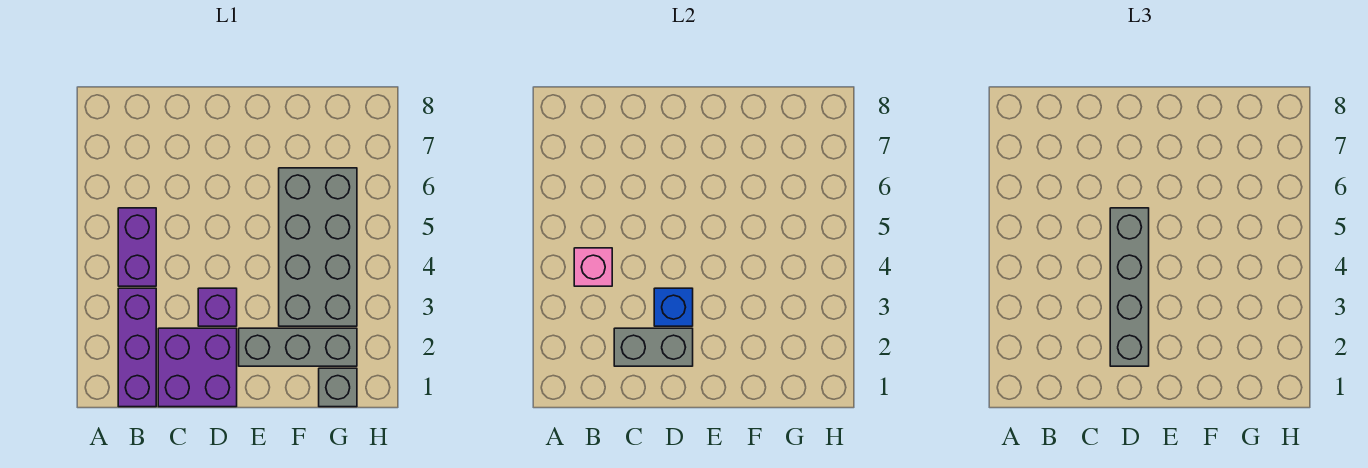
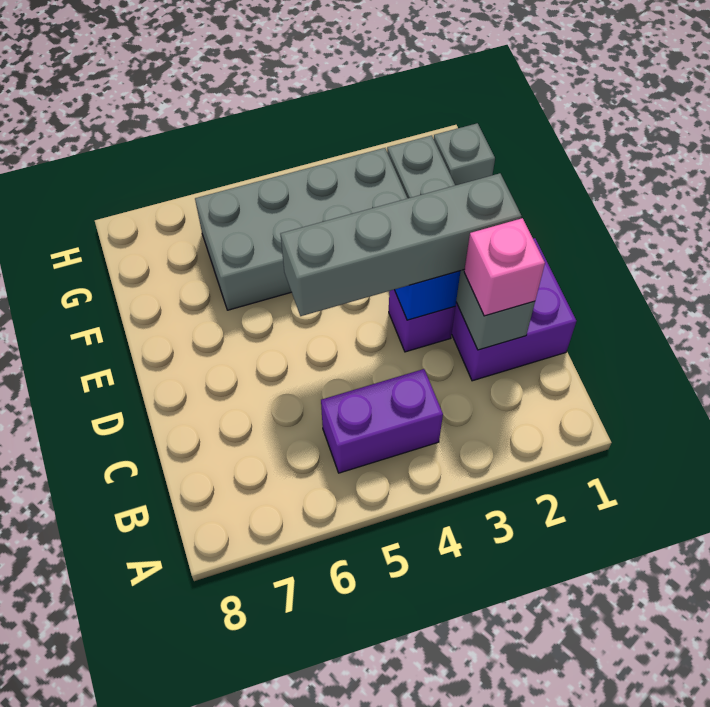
purple 1x3 brick [118,288,156,407] -> none
pink 1x1 brick [574,248,612,286] -> pink 1x1 brick moved to [464,218,545,316]

